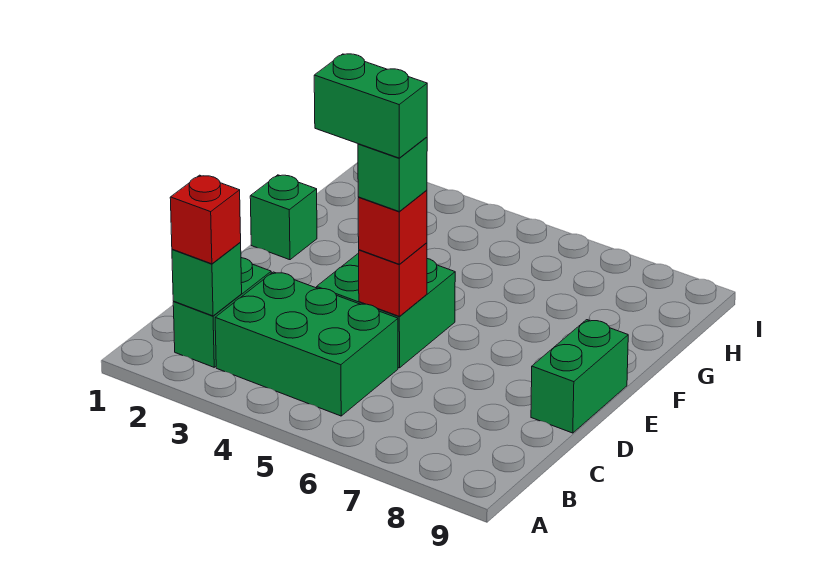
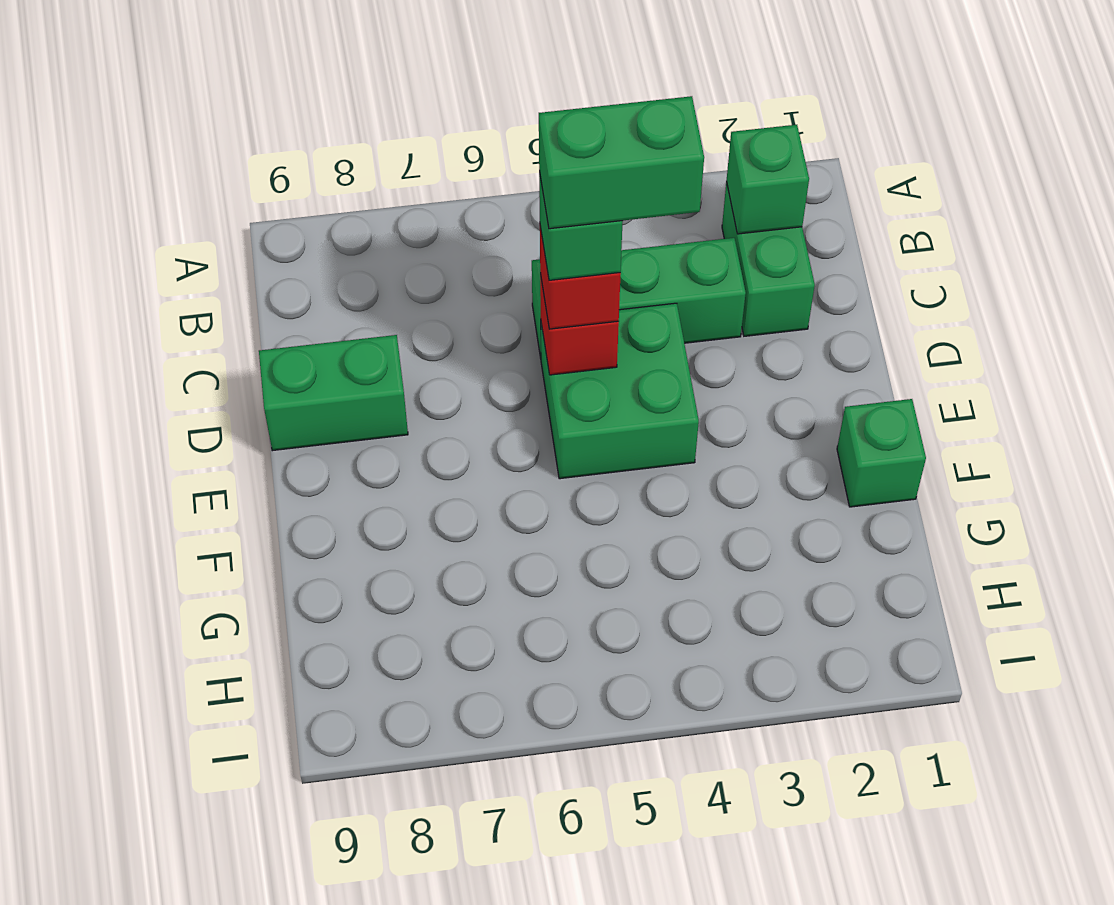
red 1x1 brick [170,175,241,264] -> none
green 2x3 brick [215,272,398,416] -> green 1x3 brick [532,238,746,358]
green 1x2 brick [531,320,628,433] -> green 1x2 brick turned to [259,335,408,451]

